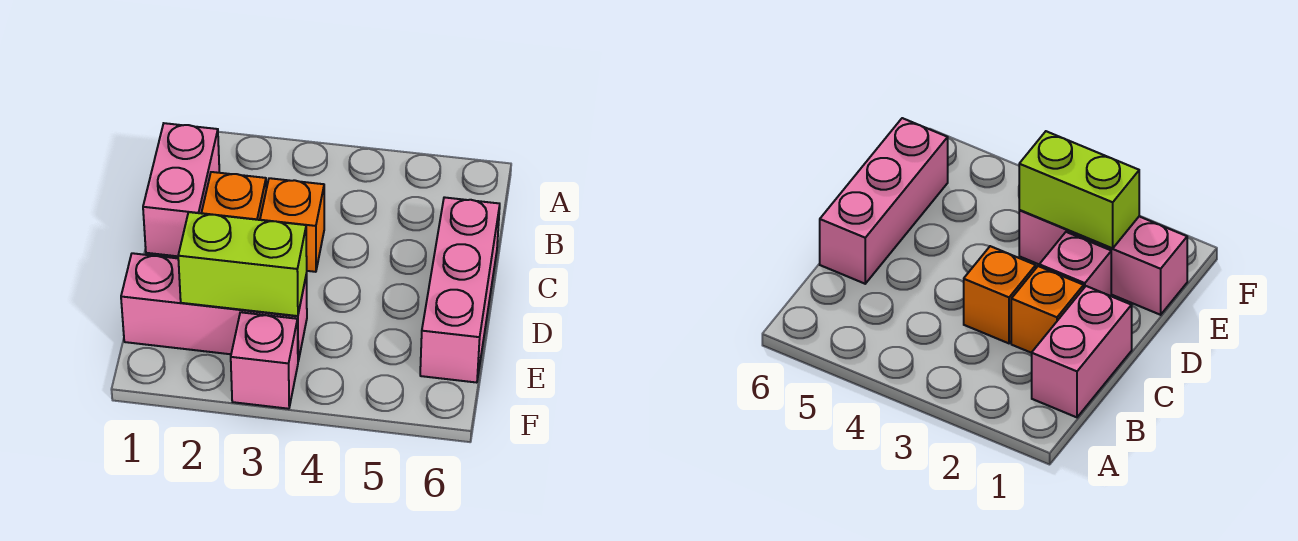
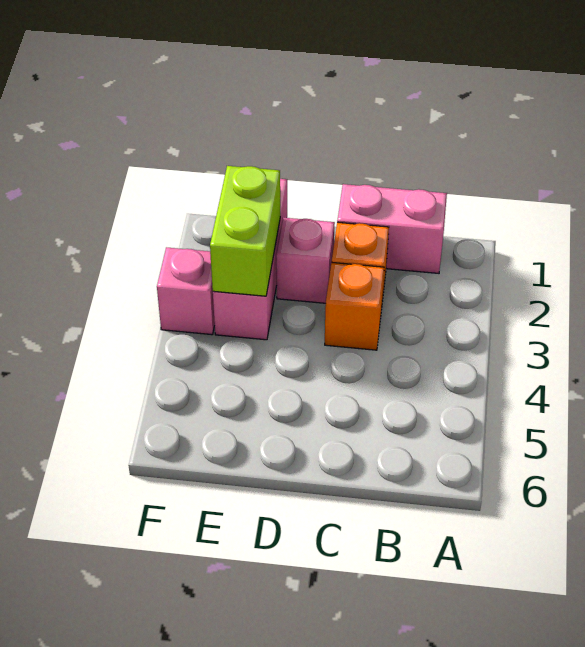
pink 1x3 brick [420,197,500,383] -> none

